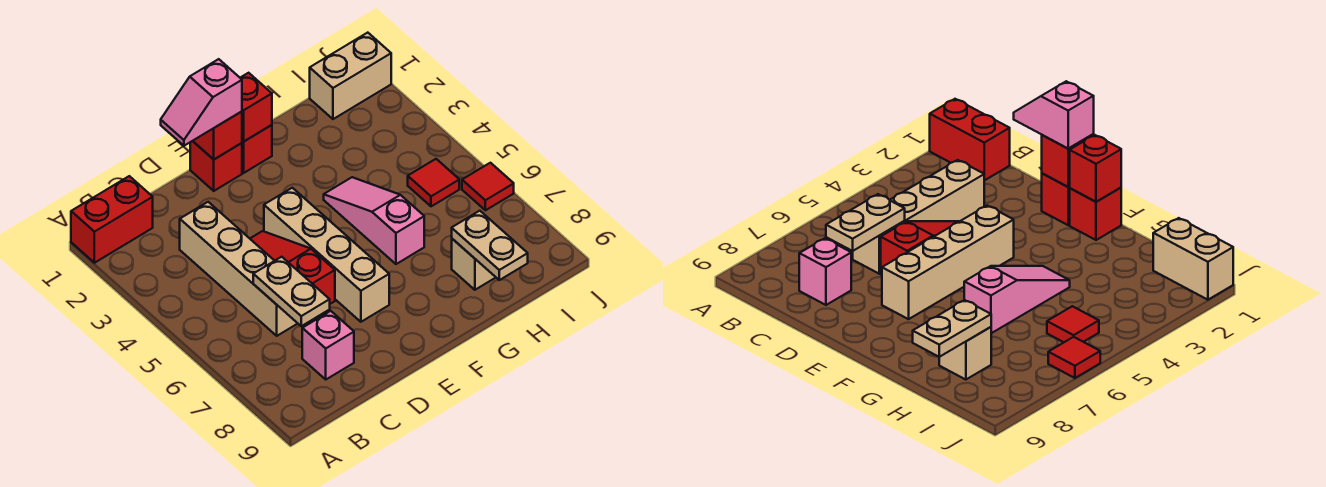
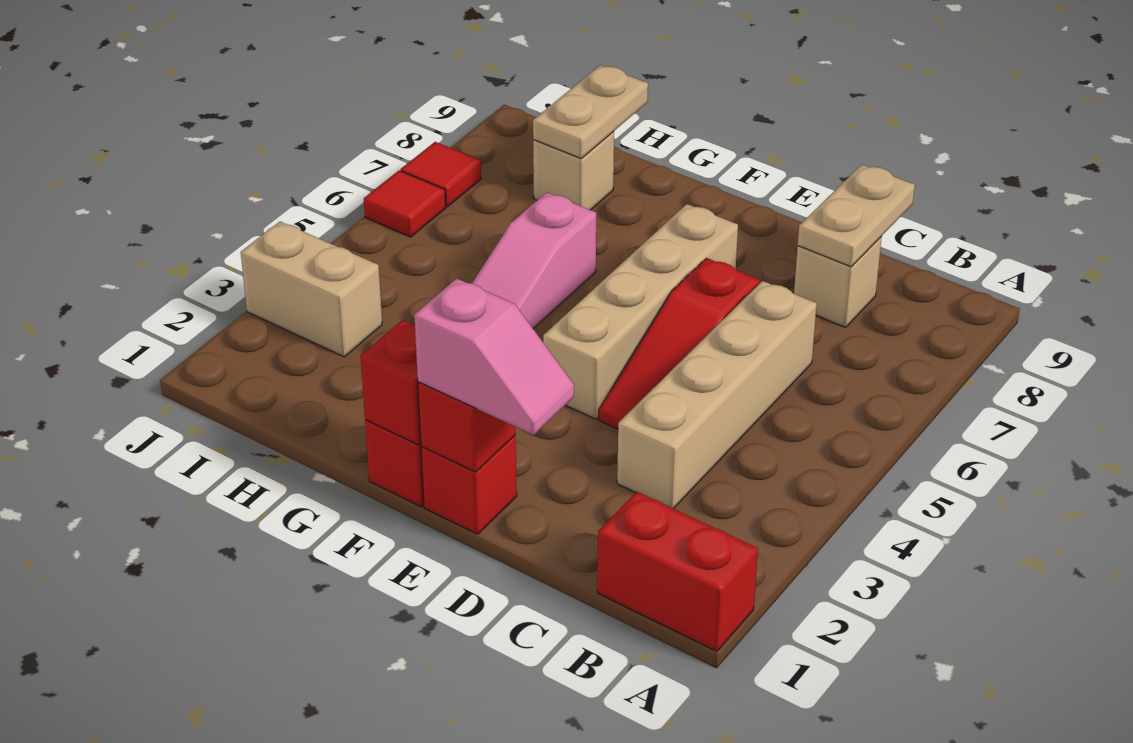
tan 1x2 plate [253,257,330,326] -> tan 1x2 plate moved to [798,164,915,267]
pink 1x1 brick [302,311,354,379] -> tan 1x1 brick [794,237,882,327]
tan 1x2 brick [310,33,391,119] -> tan 1x2 brick moved to [241,221,382,357]
red 1x1 tile [408,159,459,206] -> red 1x1 tile moved to [401,142,481,207]

